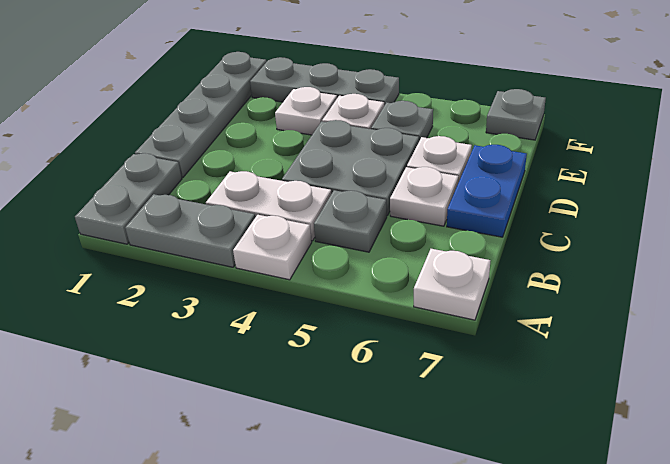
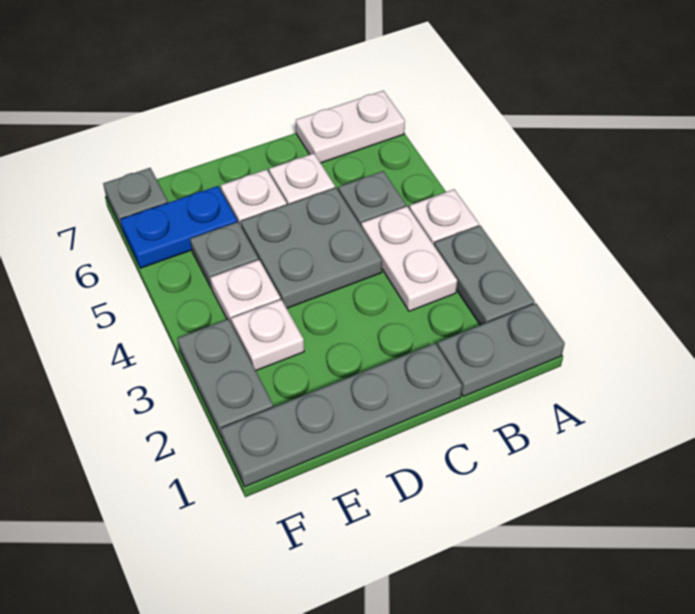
white 1x1 plate [414,249,490,320] -> white 1x2 plate [296,91,405,163]
blue 1x2 plate [447,145,527,237] -> blue 1x2 plate moved to [120,186,237,268]
grey 1x3 plate [250,57,399,106] -> grey 1x2 plate [177,319,273,438]

